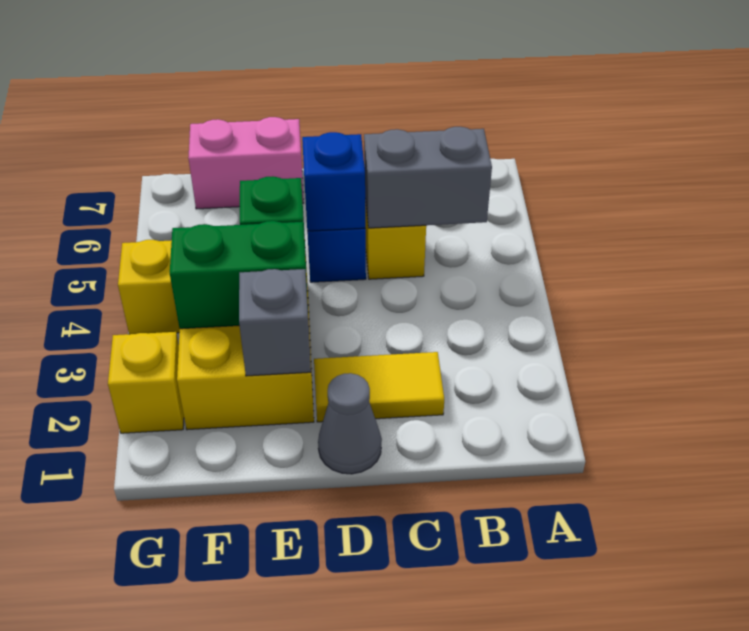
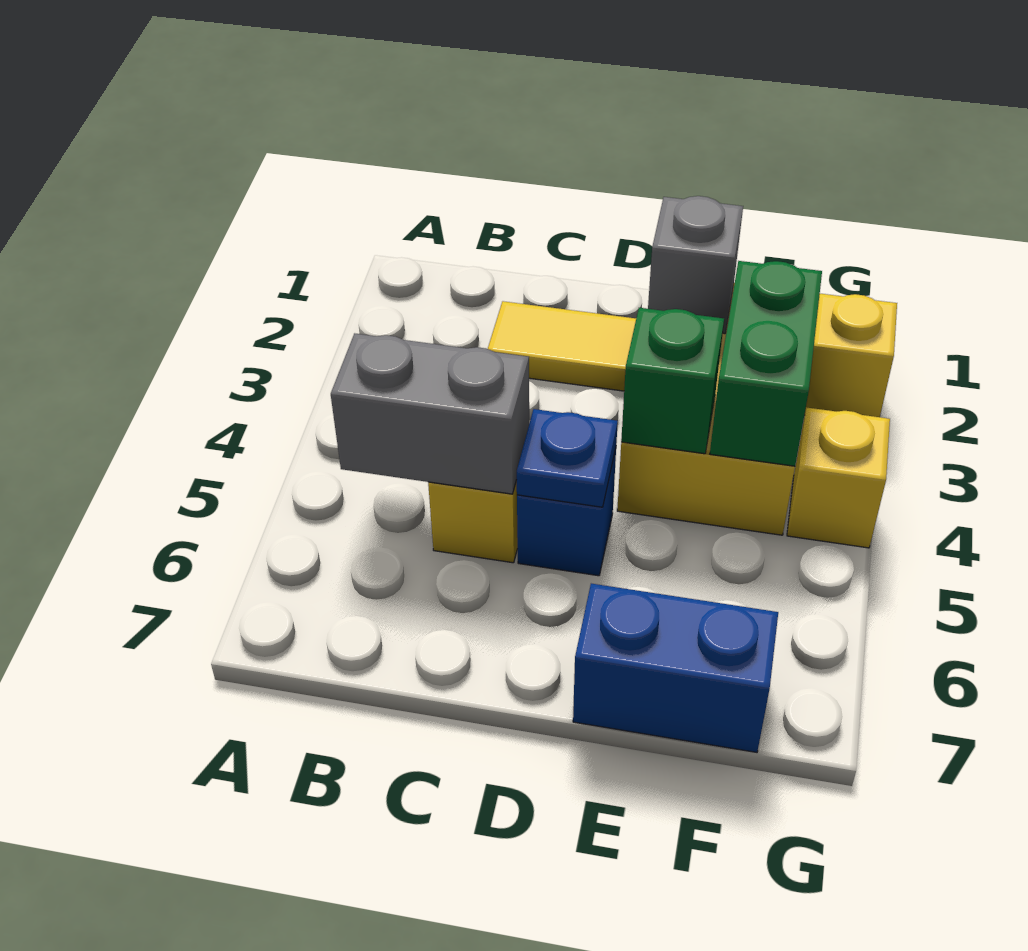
grey 1x1 cone [318,373,382,474] -> none
blue 1x1 brick [302,132,365,231] -> blue 1x1 plate [516,409,618,507]
green 1x2 brick [170,221,308,329] -> green 1x2 brick turned to [710,261,822,466]
pink 1x2 brick [188,117,304,209] -> blue 1x2 brick [573,584,778,752]

